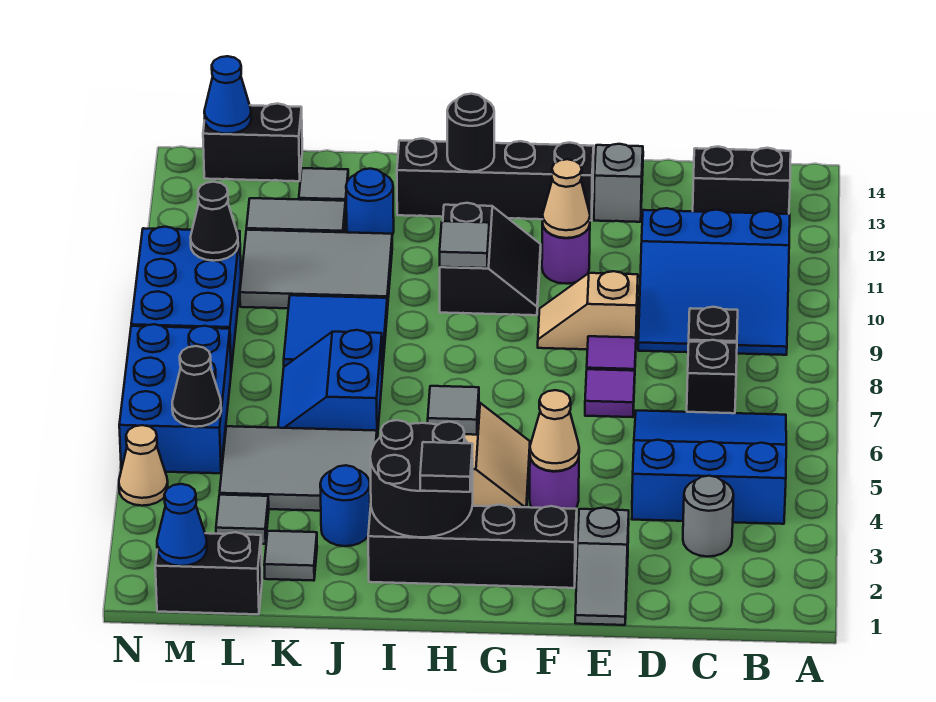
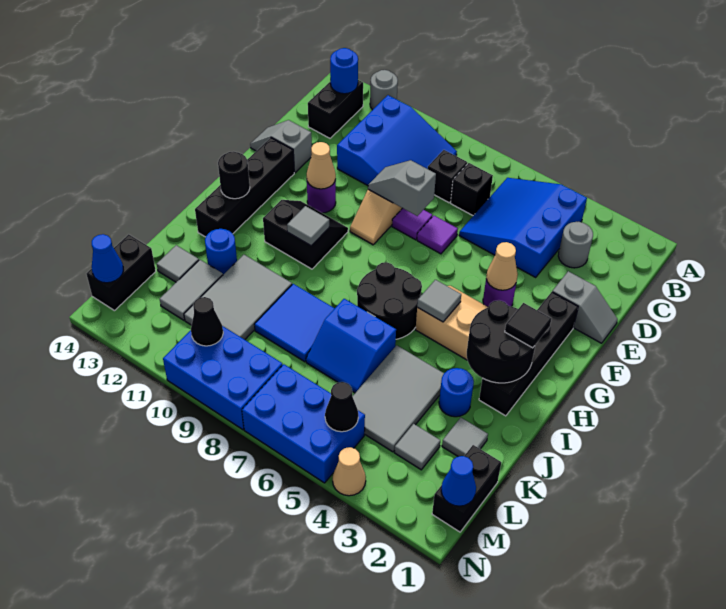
none -> grey 1x1 round brick [370,70,398,110]
none -> blue 1x1 round brick [330,48,358,94]
none -> grey 1x2 slope [368,160,436,216]
none -> black 2x2 round brick [357,262,422,339]

